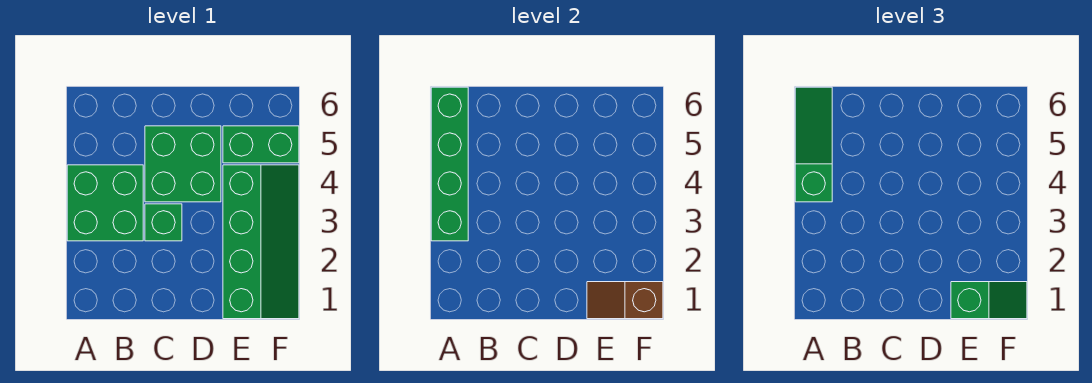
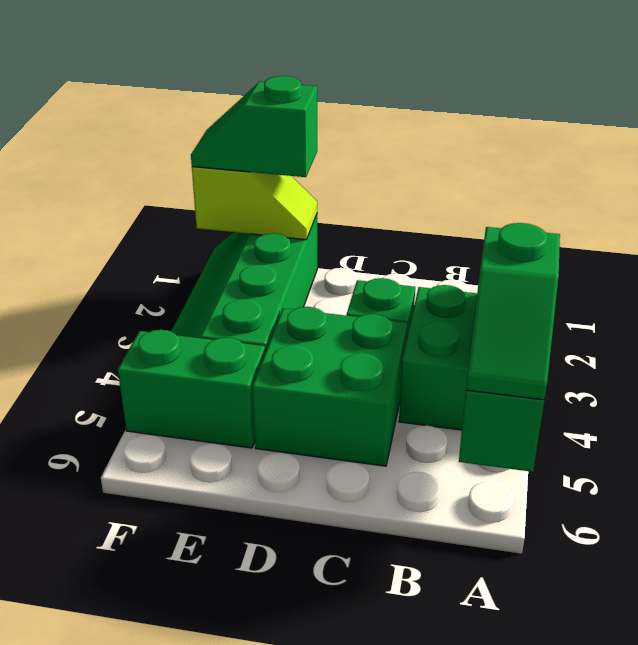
green 1x3 slope [795,87,832,202] -> green 1x2 slope [466,223,560,400]
brown 1x2 slope [587,282,663,319] -> lime 1x2 slope [192,167,317,240]

